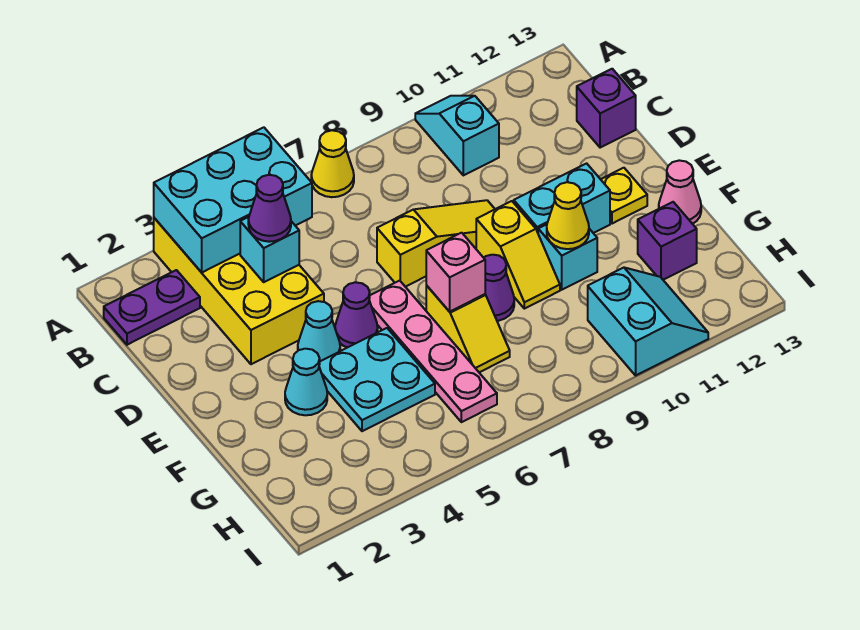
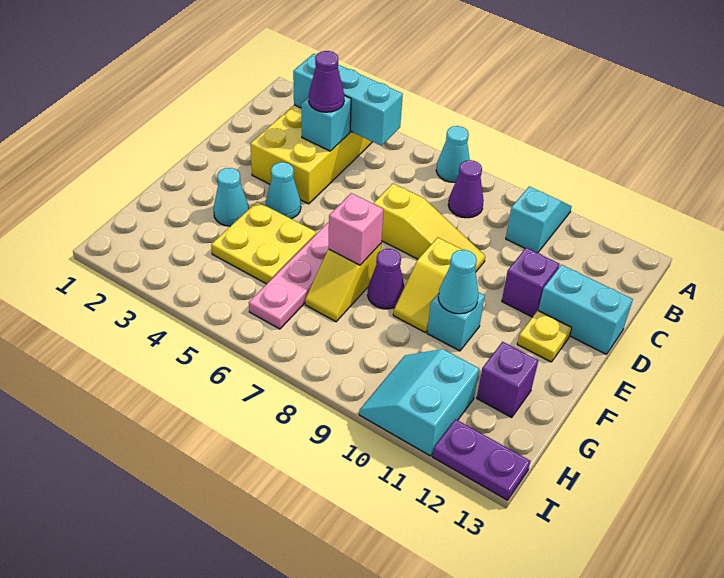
cyan 2x3 brick [154,127,312,272] -> cyan 1x3 brick [293,54,403,145]
yellow 1x1 cone [311,130,354,197] -> cyan 1x1 cone [436,126,470,182]
purple 1x2 plate [104,270,200,345] -> purple 1x2 plate moved to [432,419,530,500]
purple 1x1 brick [577,69,636,148] -> purple 1x1 brick moved to [502,248,560,317]
purple 1x1 cone [335,282,378,348] -> purple 1x1 cone moved to [448,160,484,218]
cyan 1x2 brick [514,163,610,233] -> cyan 1x2 brick moved to [538,265,633,354]
cyan 2x2 plate [319,328,435,431] -> yellow 2x2 plate [211,202,316,284]
yellow 1x1 cone [547,182,589,249] -> cyan 1x1 cone [438,250,479,314]
pink 1x1 cone [659,160,701,224] -> none
cyan 2x2 slope [588,268,708,375] -> cyan 2x2 slope turned to [359,349,479,456]

